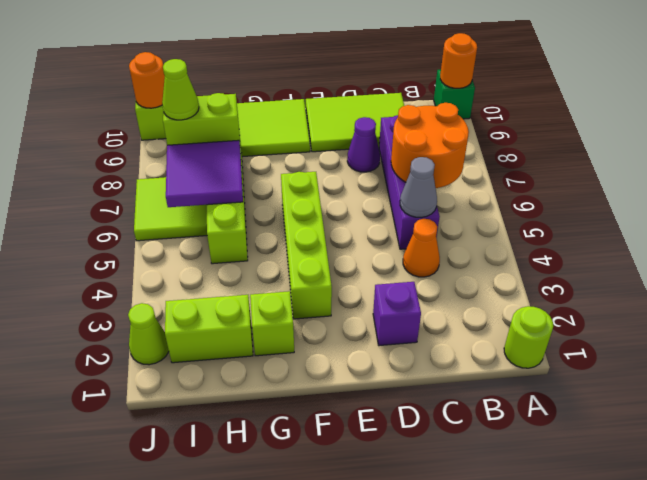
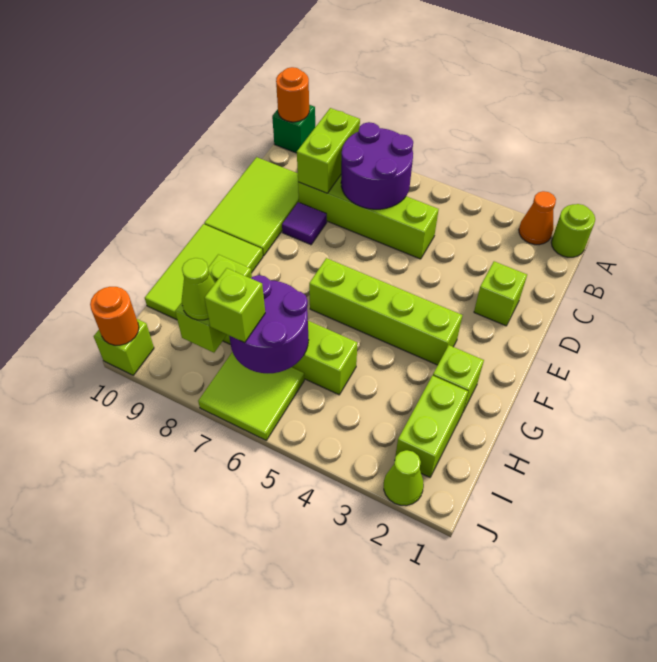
orange 2x2 round brick [391,103,469,188] -> purple 2x2 round brick [341,122,413,209]
none -> lime 1x2 brick [297,108,360,193]
orange 1x1 cone [403,219,440,277] -> orange 1x1 cone moved to [519,191,556,245]
purple 1x4 brick [379,115,440,249] -> lime 1x4 brick [298,175,439,259]
grey 1x1 cone [400,157,437,217] -> none
purple 1x1 brick [373,282,421,346] -> lime 1x1 brick [474,261,527,326]
purple 1x1 cone [347,117,380,172] -> purple 1x1 tile [282,202,327,245]
purple 2x2 tile [166,140,243,207] -> purple 2x2 round brick [229,275,309,373]
none -> lime 1x1 brick [205,268,265,343]

